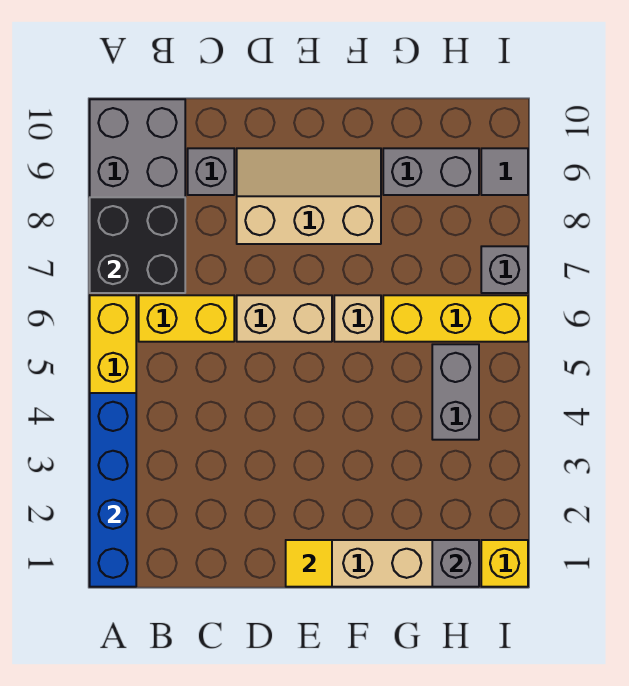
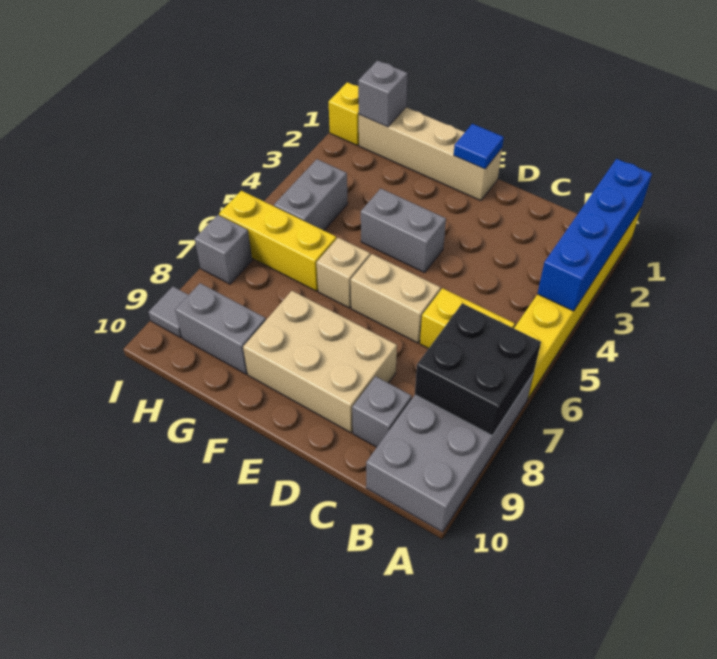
tan 2x3 slope [237,148,381,244] -> tan 2x3 brick [243,291,397,433]
yellow 1x1 tile [286,540,332,587] -> blue 1x1 tile [454,124,504,169]
none -> grey 1x2 brick [361,188,446,273]

